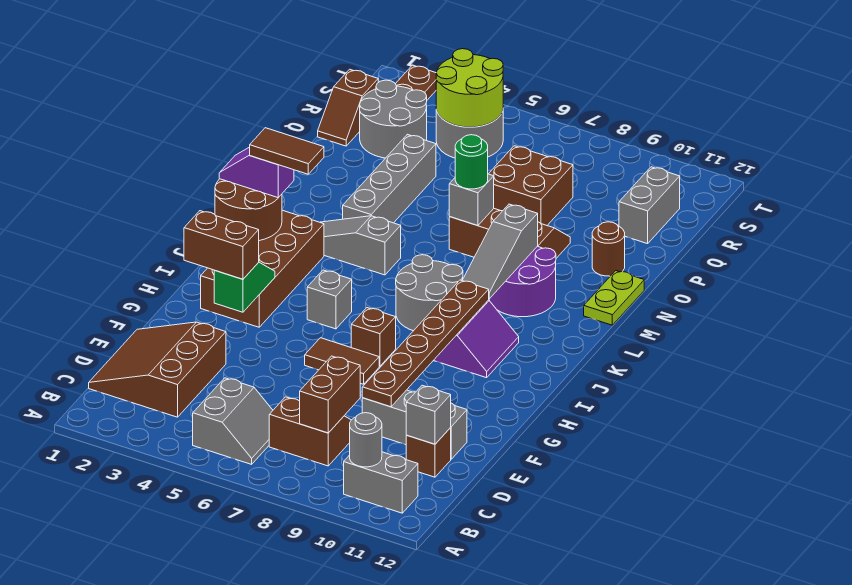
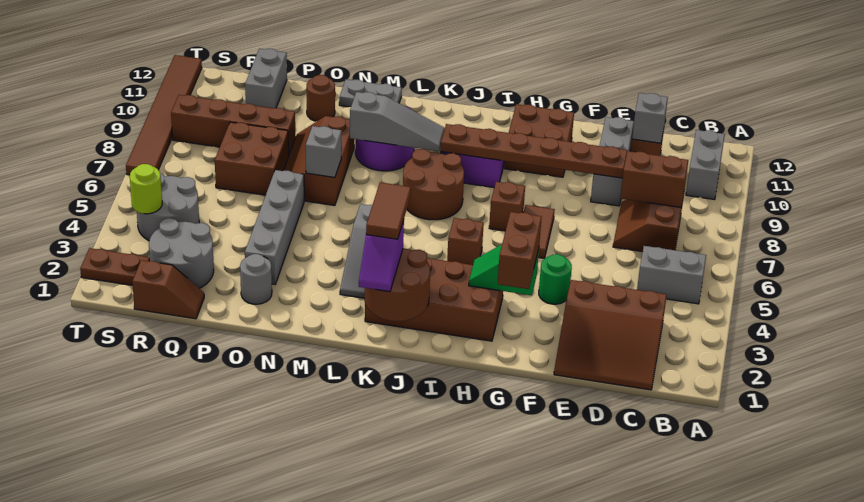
grey 1x1 round brick [350,413,382,467] -> grey 1x1 round brick moved to [240,254,272,304]
none -> brown 2x2 brick [505,104,574,177]
grey 1x1 brick [307,270,352,329] -> brown 1x1 brick [447,218,484,265]
grey 2x2 round brick [396,255,463,331] -> brown 2x2 round brick [403,149,464,220]
grey 1x4 brick [343,134,436,223] -> grey 1x4 brick turned to [245,170,304,284]
lime 1x2 plate [584,271,644,325] -> grey 1x2 plate [339,80,402,107]
green 1x1 round brick [455,135,488,189] -> green 1x1 round brick moved to [539,254,572,304]
none -> brown 1x4 brick [171,95,295,157]
grey 1x2 brick [619,167,680,244] -> grey 1x2 brick turned to [245,49,287,108]
lime 2x2 round brick [436,49,503,127] -> lime 1x1 round brick [130,164,162,214]
none -> brown 1x6 tile [126,55,202,175]

